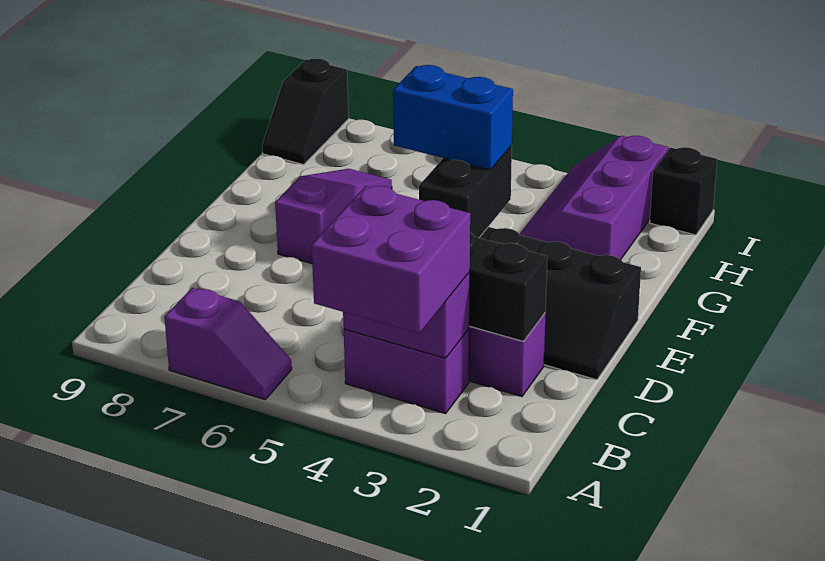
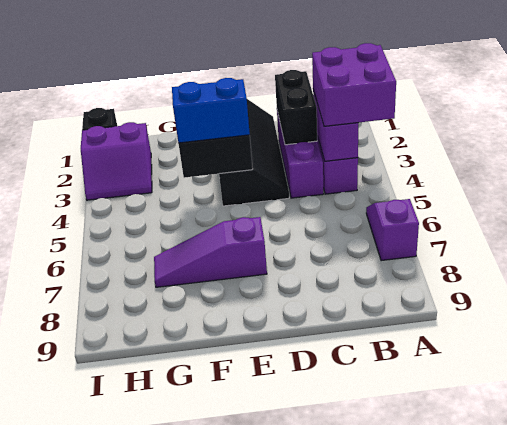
blue 1x2 brick [393,65,513,170] -> blue 1x2 brick turned to [172,78,250,143]
purple 2x3 slope [520,136,668,259] -> purple 2x2 slope [81,122,152,200]
black 1x2 slope [262,59,349,165] -> none

